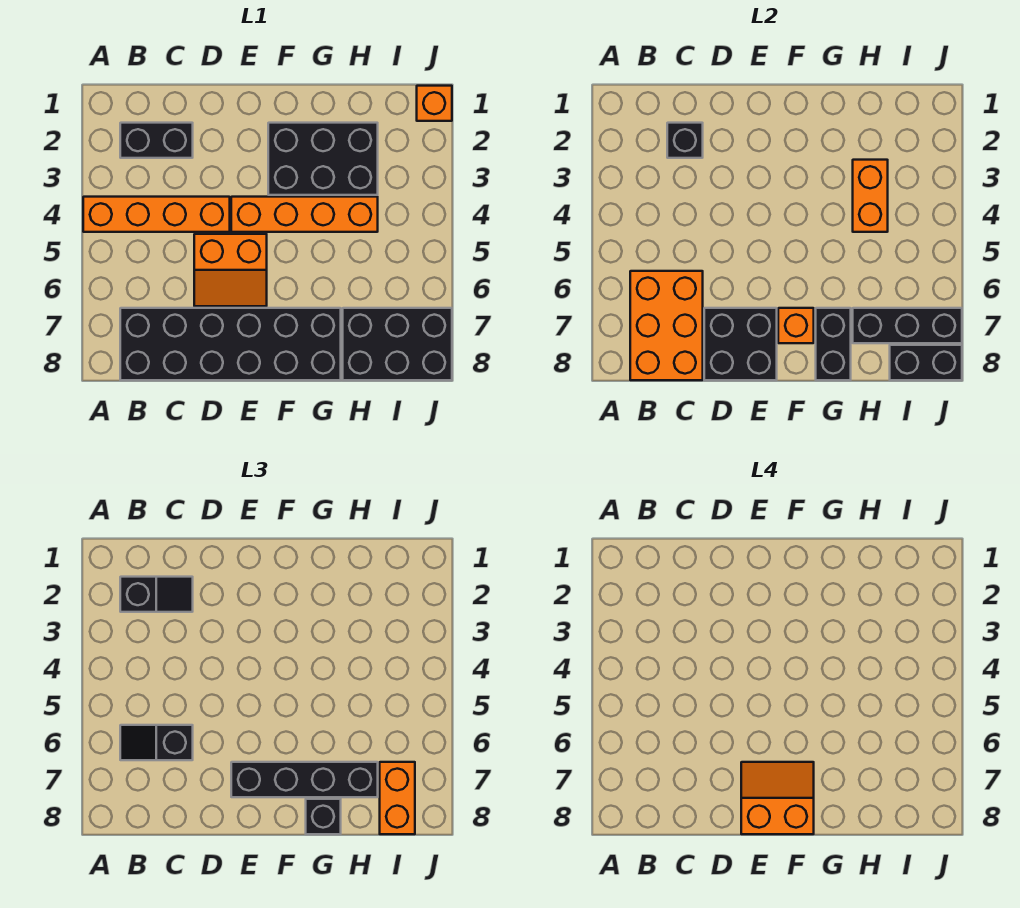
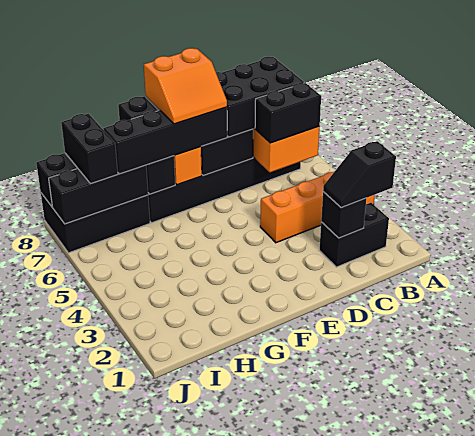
black 1x2 slope [120,725,193,760] -> black 1x2 brick [255,83,321,143]
orange 2x2 slope [194,234,267,306] -> none
orange 1x4 brick [231,197,378,232] -> none
black 2x3 brick [268,123,378,195] -> black 2x3 brick moved to [216,57,304,137]
orange 1x2 brick [853,160,888,232] -> none
orange 1x2 brick [380,762,415,834] -> black 1x2 brick [61,114,118,184]
orange 1x1 brick [417,86,452,121] -> none

